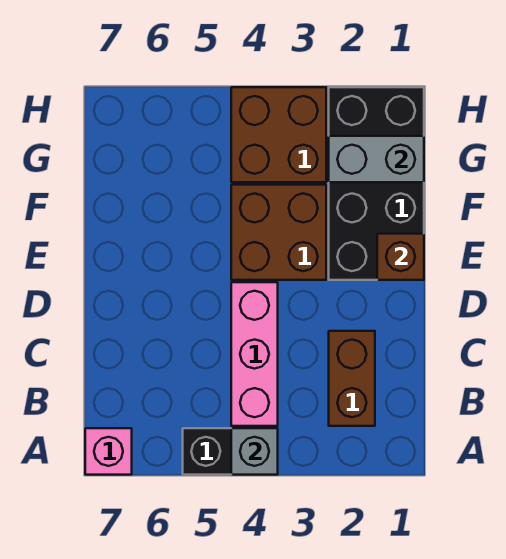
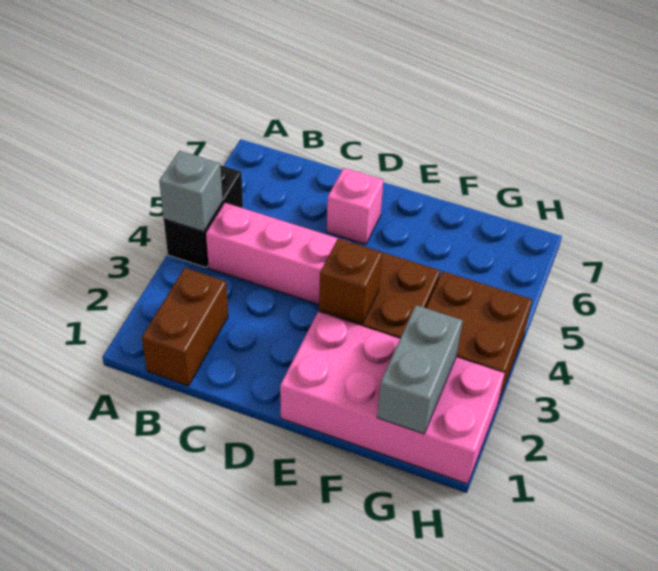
pink 1x1 brick [85,428,132,475] -> pink 1x1 brick moved to [327,168,383,244]
brown 1x2 brick [329,331,375,426] -> brown 1x2 brick turned to [142,268,228,386]
black 2x4 brick [329,87,424,280] -> pink 2x4 brick [280,312,505,484]
brown 1x1 brick [377,234,424,280] -> brown 1x1 brick moved to [319,239,382,324]

